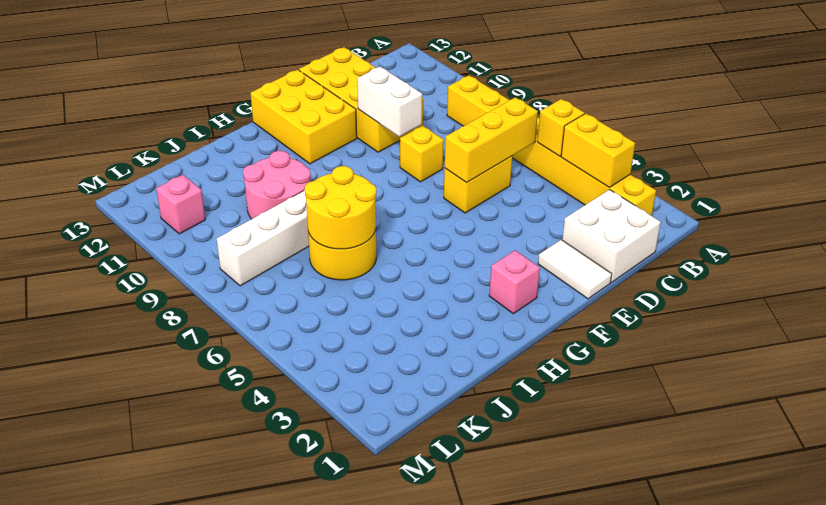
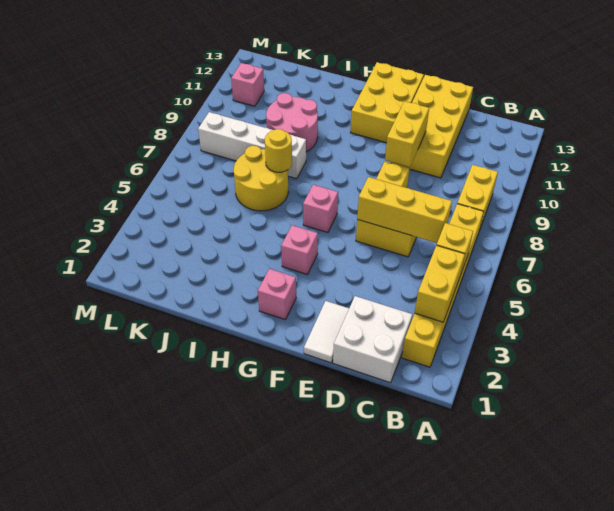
white 1x2 brick [357,67,422,137] -> yellow 1x2 brick [385,101,429,167]
none -> pink 1x1 brick [281,225,318,275]
none -> pink 1x1 brick [303,185,338,233]
yellow 2x2 round brick [305,166,376,249] -> yellow 1x1 round brick [265,129,292,172]

